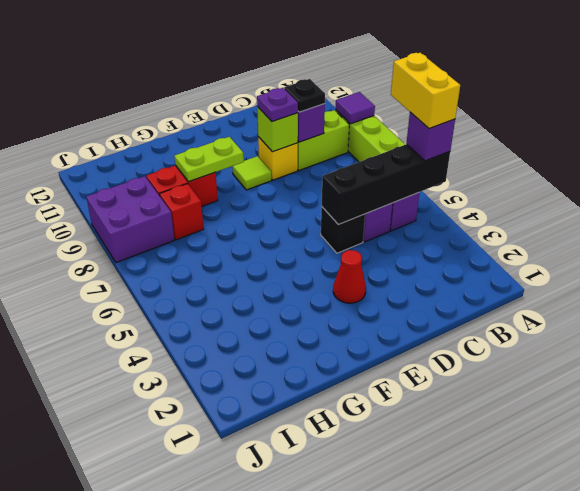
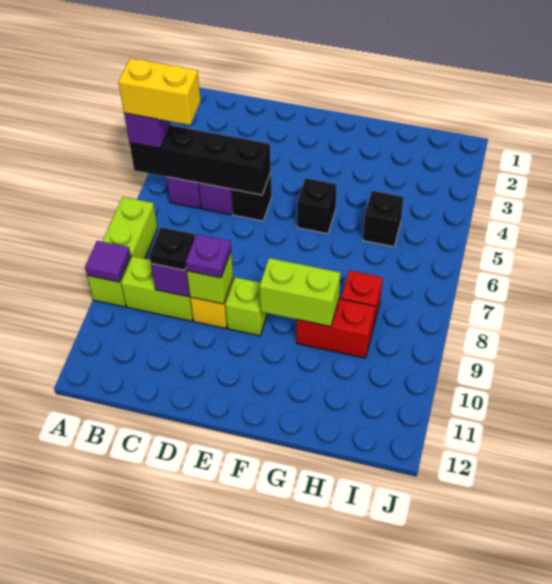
yellow 1x2 brick [391,53,460,129] -> yellow 1x2 brick turned to [119,58,201,125]
red 1x1 cone [333,250,366,303] -> none
lime 1x1 tile [232,156,272,190] -> lime 1x1 brick [225,277,268,336]
none -> black 1x1 brick [297,178,337,234]
lime 1x2 plate [174,137,244,182] -> lime 1x2 brick [260,258,340,327]
none -> black 1x1 brick [363,191,404,247]
purple 2x2 brick [86,176,174,263] -> none

